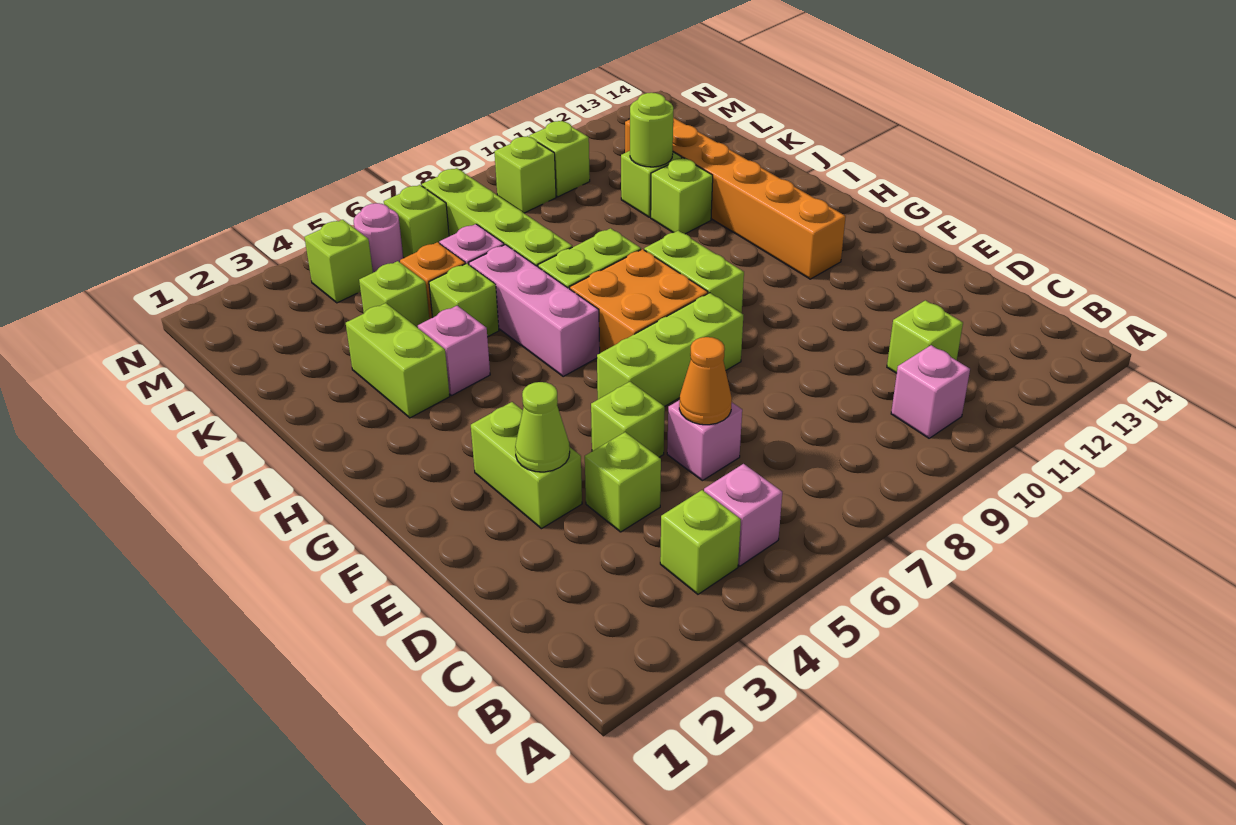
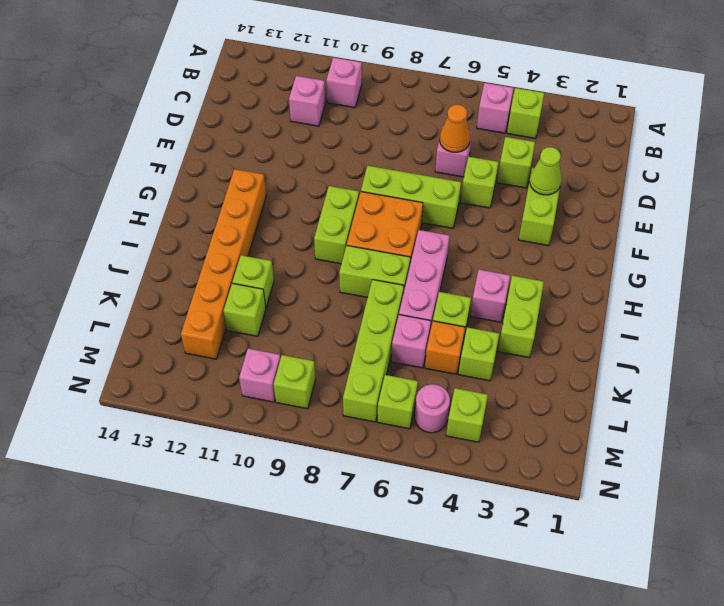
lime 1x1 brick [887,300,963,373] -> pink 1x1 brick [289,76,326,126]
lime 1x1 round brick [630,93,673,167] -> none
lime 1x1 brick [529,121,590,197] -> pink 1x1 brick [239,349,281,402]

